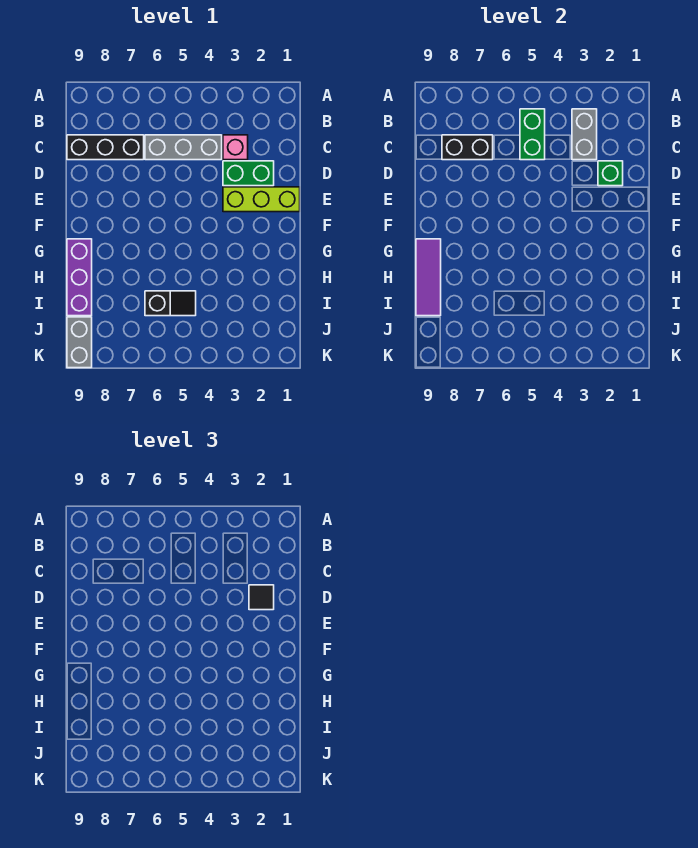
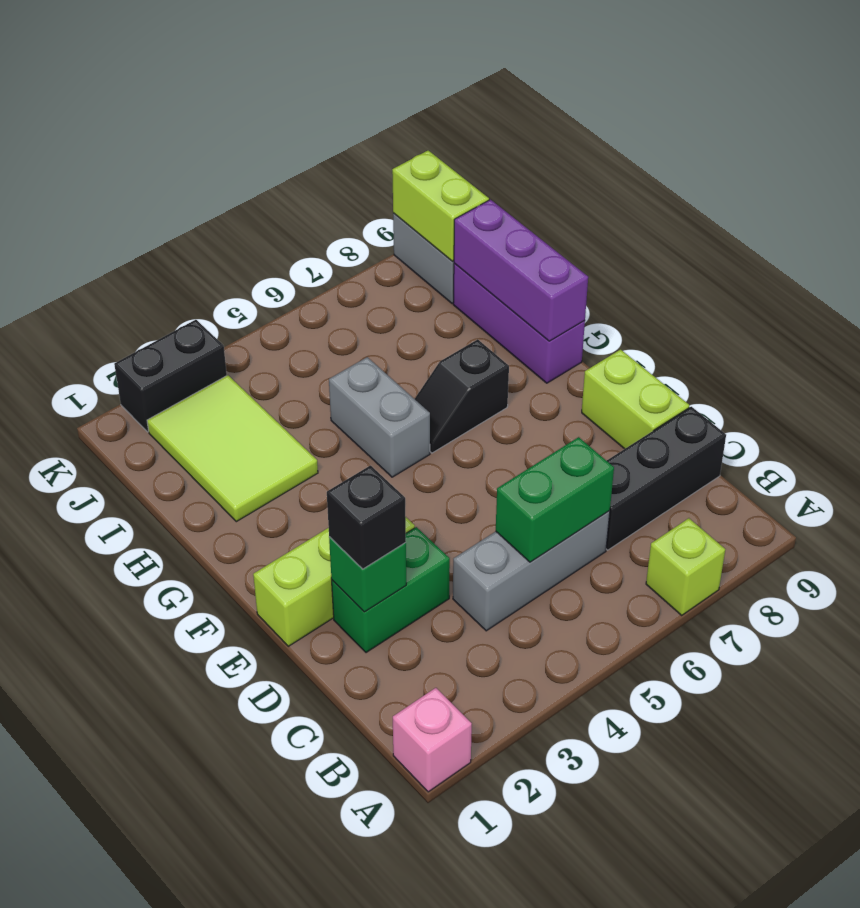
none -> lime 1x1 brick [646,518,725,615]
grey 1x2 brick [572,109,597,160] -> grey 1x2 brick moved to [329,357,430,477]
green 1x2 brick [520,109,545,160] -> green 1x2 brick turned to [496,437,614,562]
pink 1x1 brick [223,135,248,160] -> pink 1x1 brick moved to [393,688,472,792]
black 1x2 brick [442,135,493,160] -> black 1x2 brick moved to [114,320,227,432]
black 1x1 tile [249,585,274,610] -> black 1x1 brick [327,466,406,569]
none -> lime 1x2 brick [582,350,690,449]
purple 1x3 tile [416,239,441,316] -> purple 1x3 brick [454,200,588,341]
none -> lime 2x3 tile [147,375,318,522]
black 1x2 slope [145,291,196,316] -> black 1x2 slope moved to [415,339,509,453]
none -> lime 1x2 brick [392,150,489,262]

